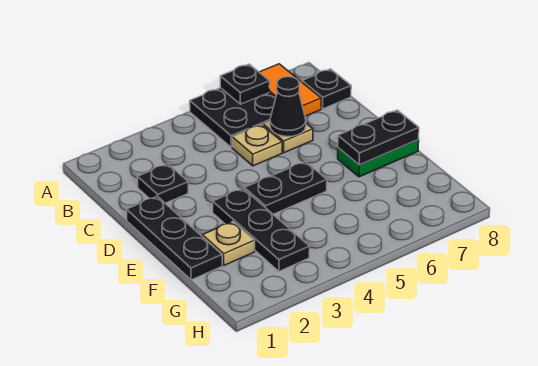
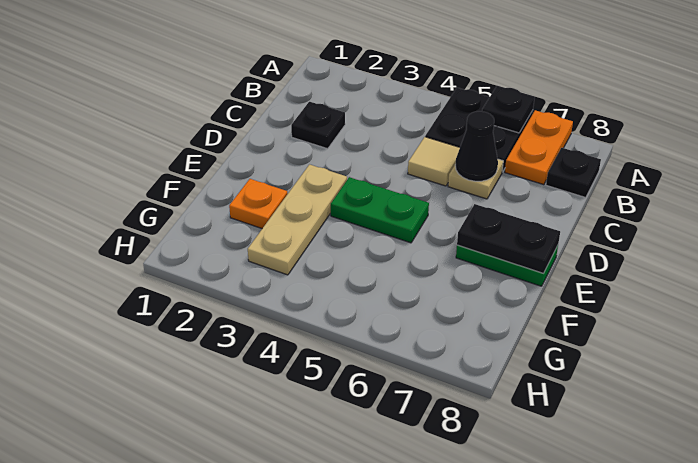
orange 1x2 tile [259,64,321,116] -> orange 1x2 plate [505,110,573,185]
tan 1x1 plate [232,125,282,166] -> tan 1x1 tile [408,137,460,186]
black 1x3 plate [126,196,222,280] -> none
black 1x3 plate [213,188,310,271] -> tan 1x3 plate [248,165,347,275]
black 1x2 plate [244,161,327,214] -> green 1x2 plate [331,177,429,243]
tan 1x1 plate [202,222,255,265] -> orange 1x1 plate [229,179,288,228]

